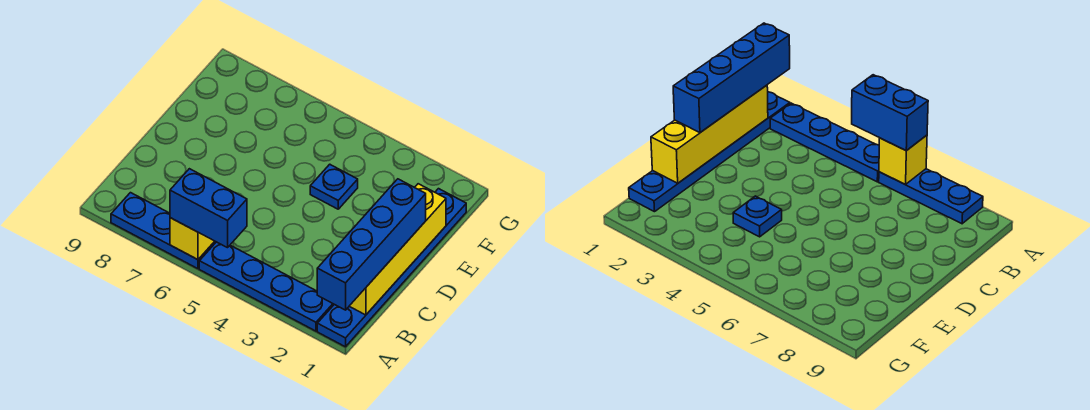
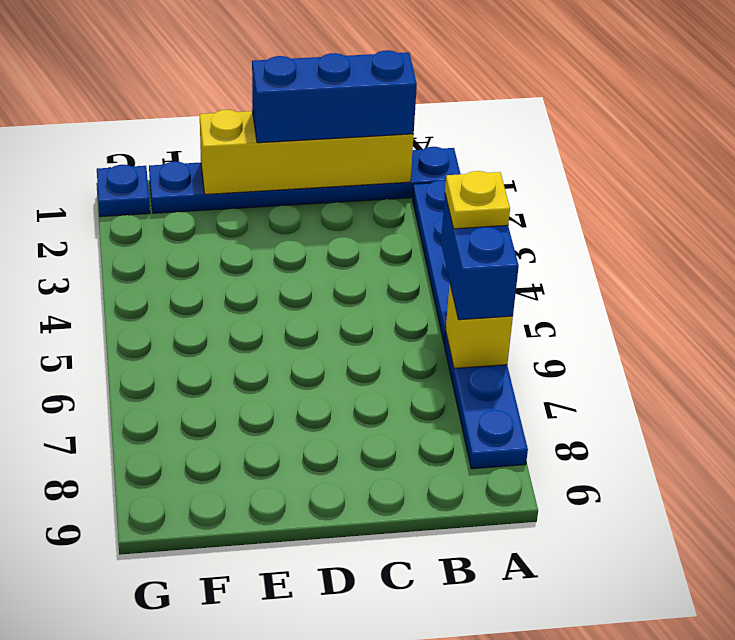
blue 1x4 brick [317,179,426,310] -> blue 1x3 brick [252,50,417,143]
none -> yellow 1x1 plate [445,171,510,229]
blue 1x1 plate [310,164,358,209] -> blue 1x1 plate moved to [97,165,150,217]

